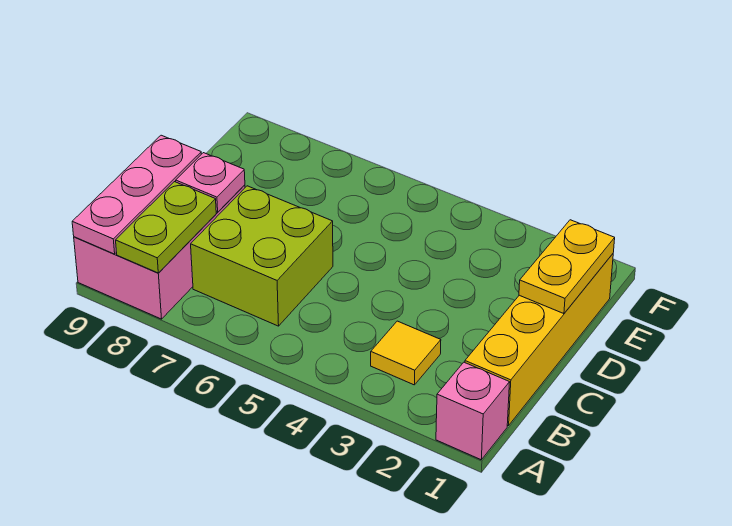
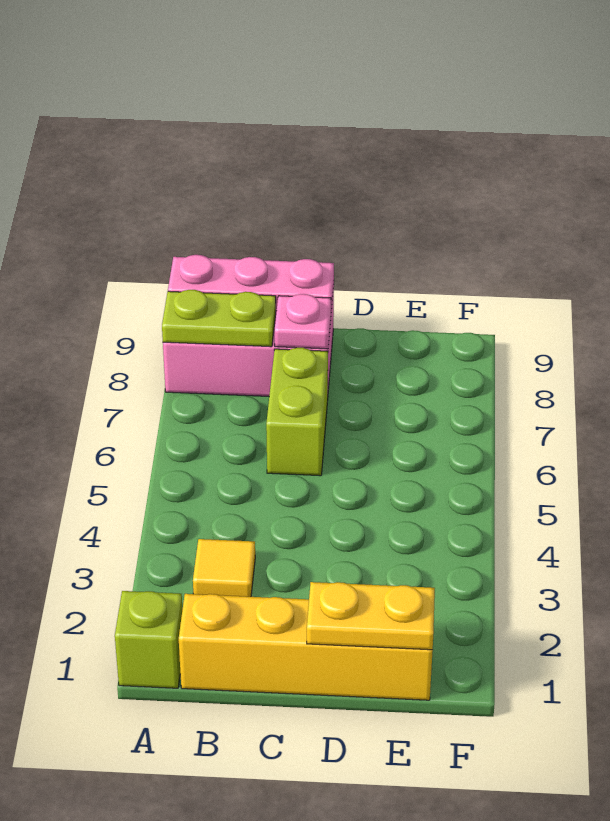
pink 1x1 brick [436,362,510,460] -> lime 1x1 brick [115,591,183,688]
lime 2x2 brick [191,186,333,326] -> lime 1x2 brick [266,348,328,476]

